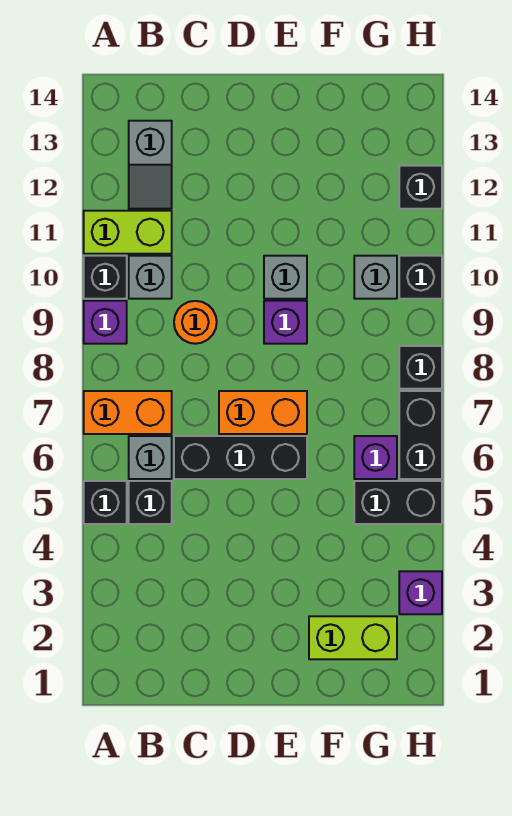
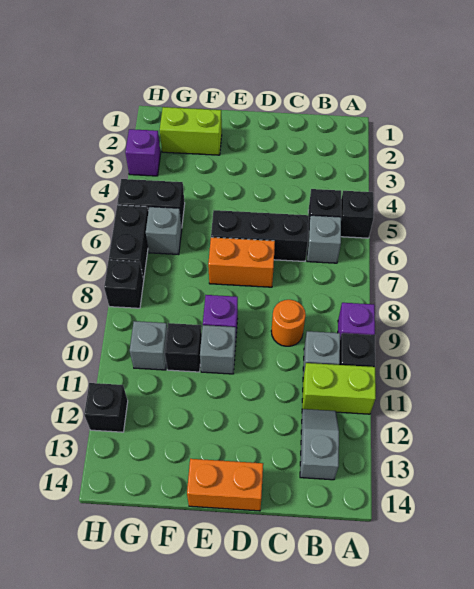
orange 1x2 brick [84,391,172,434] -> orange 1x2 brick moved to [187,459,263,511]
purple 1x1 brick [354,436,397,479] -> grey 1x1 brick [146,207,182,255]
black 1x1 brick [399,256,442,299] -> black 1x1 brick moved to [165,323,202,372]

